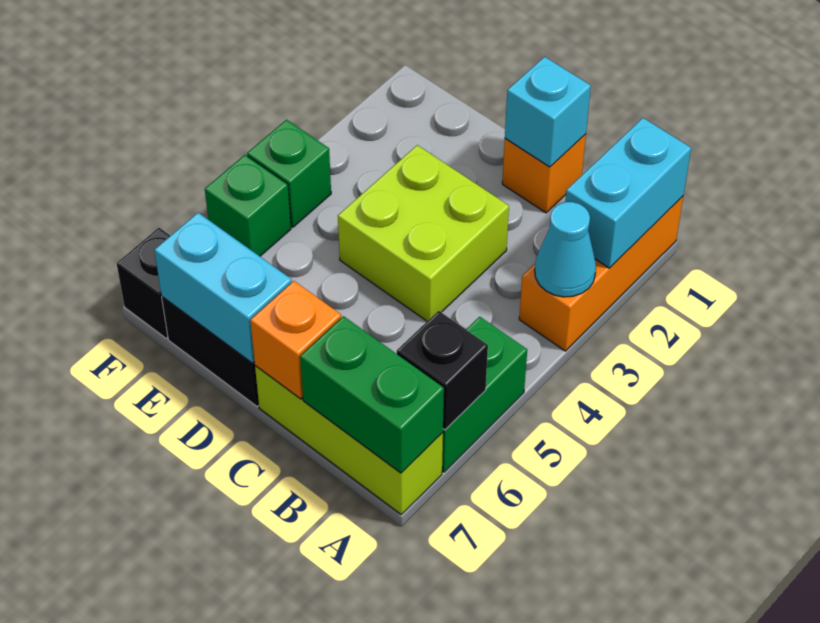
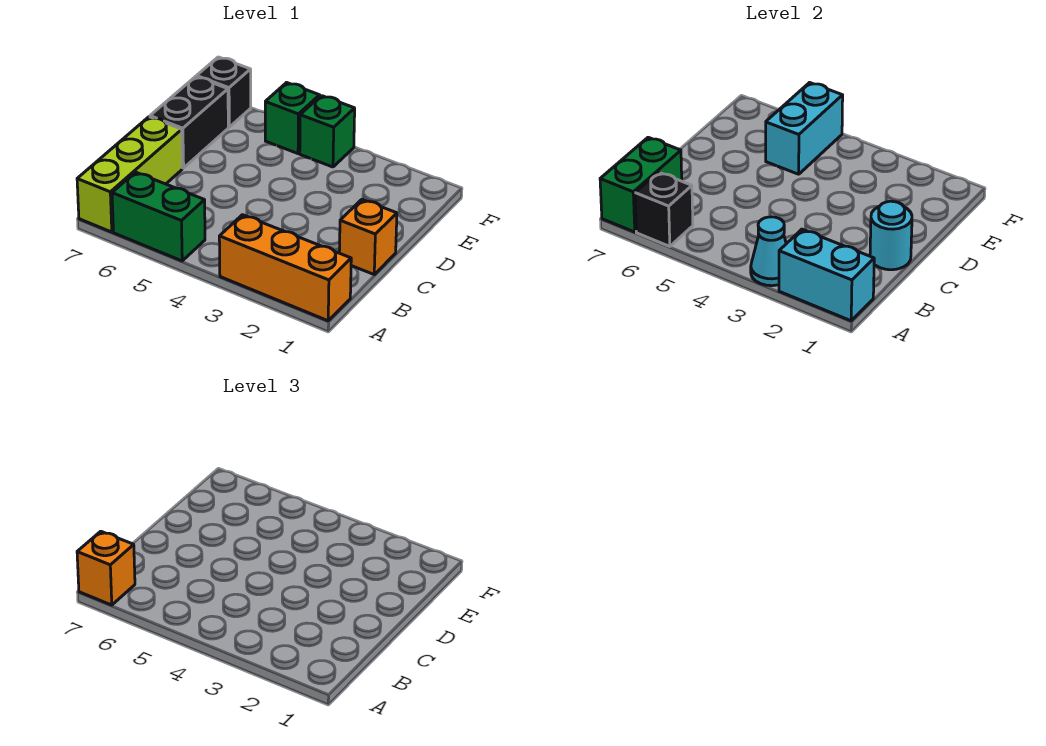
cyan 1x1 brick [505,57,591,167] -> cyan 1x1 round brick [870,201,912,270]
lime 2x2 brick [338,145,509,321] -> none
orange 1x1 brick [250,281,341,399] -> orange 1x1 brick moved to [77,531,135,605]
cyan 1x2 brick [154,213,292,363] -> cyan 1x2 brick moved to [766,83,843,174]

